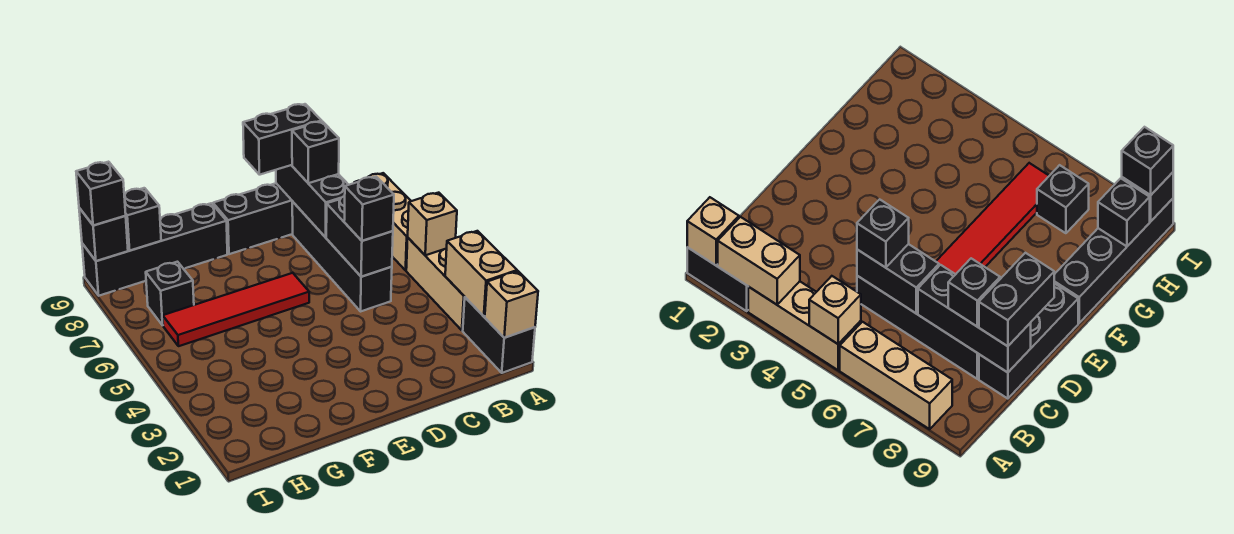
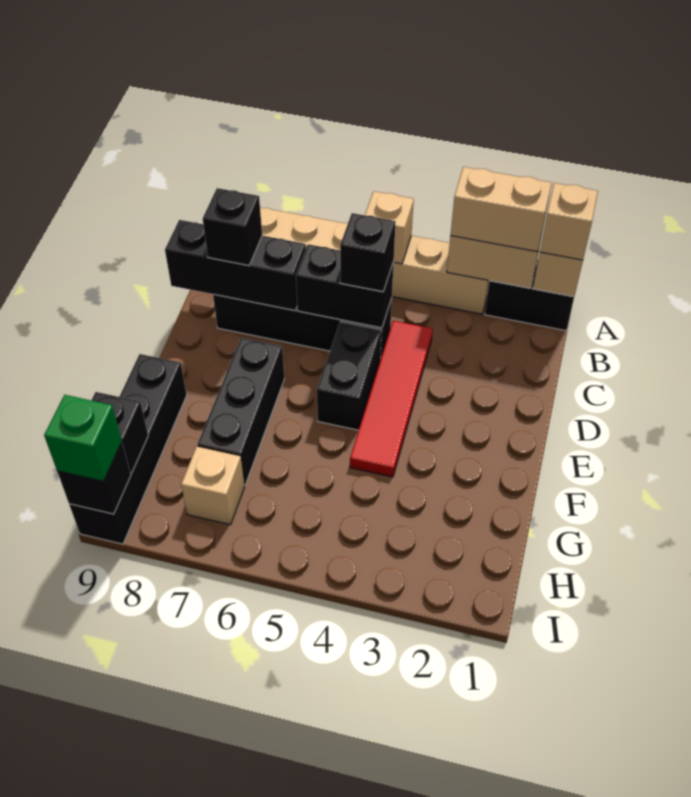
none -> tan 1x1 brick [540,183,598,260]
none -> tan 1x2 brick [450,167,552,252]
black 1x3 brick [213,183,293,254] -> black 1x3 brick moved to [197,338,284,485]
black 1x2 brick [243,104,322,175] -> black 1x2 brick moved to [317,322,382,430]
red 1x4 tile [163,273,309,346] -> red 1x4 tile moved to [350,321,433,477]
black 1x1 brick [146,262,194,325] -> tan 1x1 brick [181,447,244,525]
black 1x1 brick [76,162,126,226] -> green 1x1 brick [44,395,122,481]

